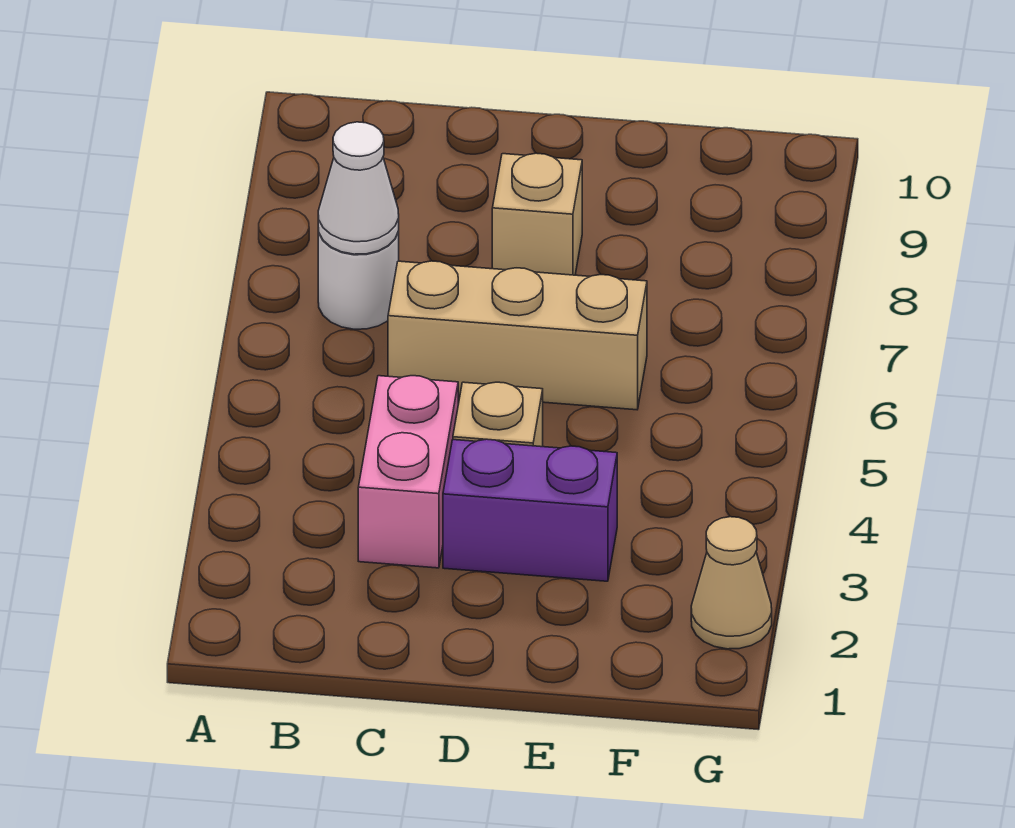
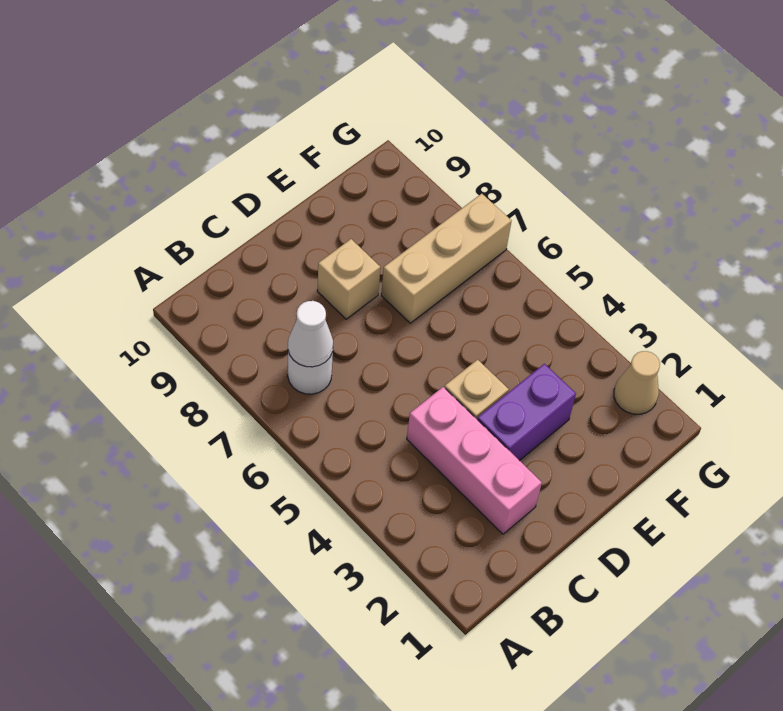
pink 1x2 brick [358,376,458,568] -> pink 1x3 brick [407,387,542,534]
tan 1x3 brick [388,261,647,410] -> tan 1x3 brick moved to [381,194,512,323]

